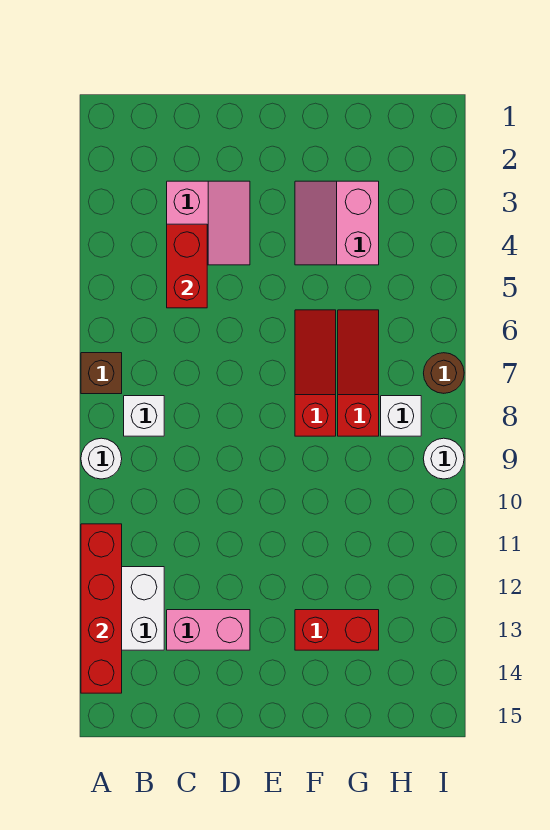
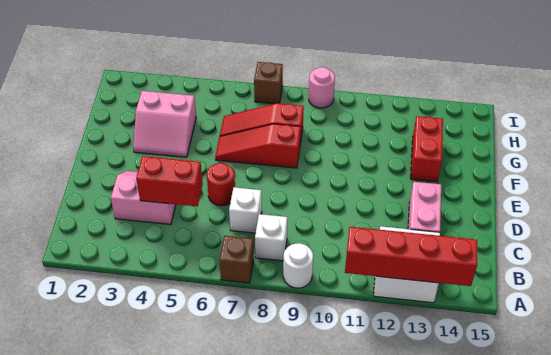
none -> red 1x1 round brick [207,163,235,206]
white 1x1 brick [381,396,421,436] -> white 1x1 brick moved to [229,187,262,233]
brown 1x1 round brick [424,353,464,393] -> brown 1x1 brick [254,62,283,104]
white 1x1 round brick [423,438,464,479] -> pink 1x1 round brick [309,67,335,108]

